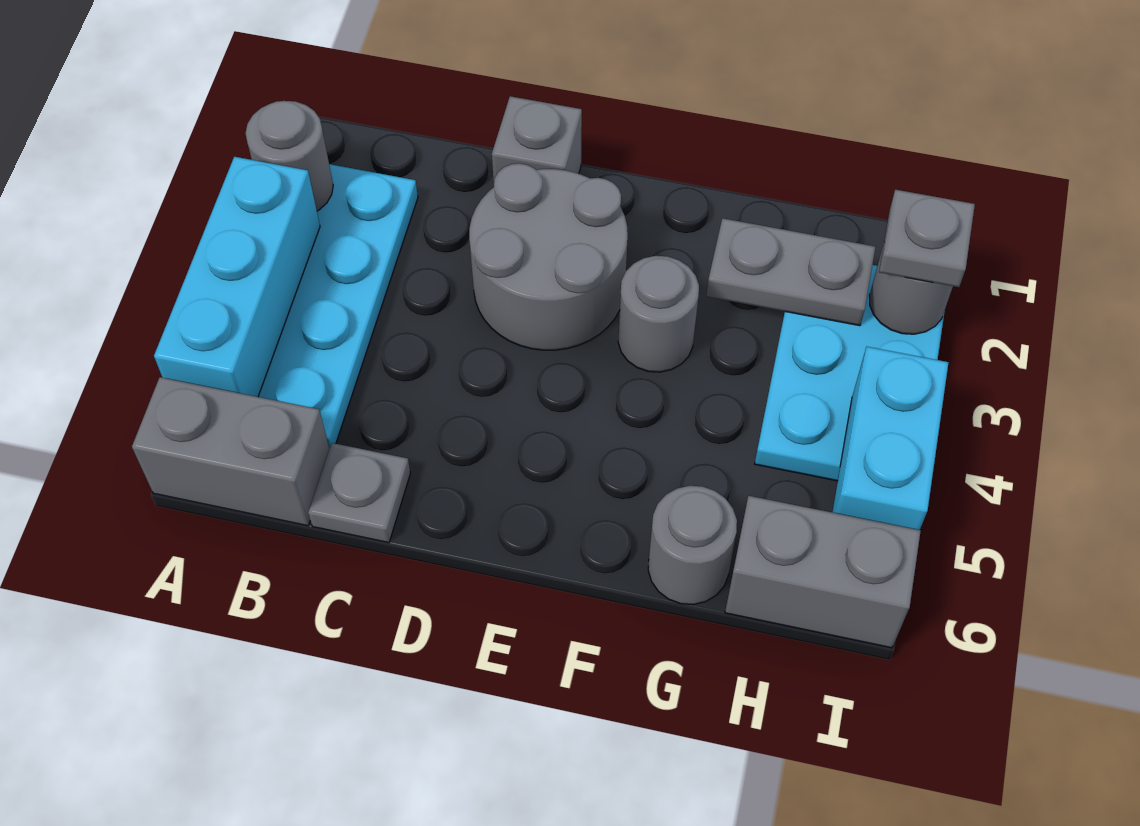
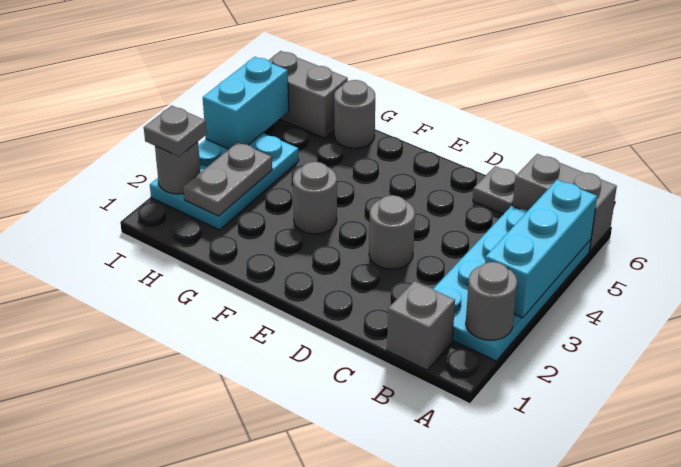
grey 1x1 brick [492,96,582,181] -> grey 1x1 brick moved to [387,281,455,370]
grey 2x2 round brick [469,163,628,350] -> grey 1x1 round brick [369,195,415,269]
grey 1x2 plate [706,218,875,326] -> grey 1x2 plate turned to [183,142,272,216]

